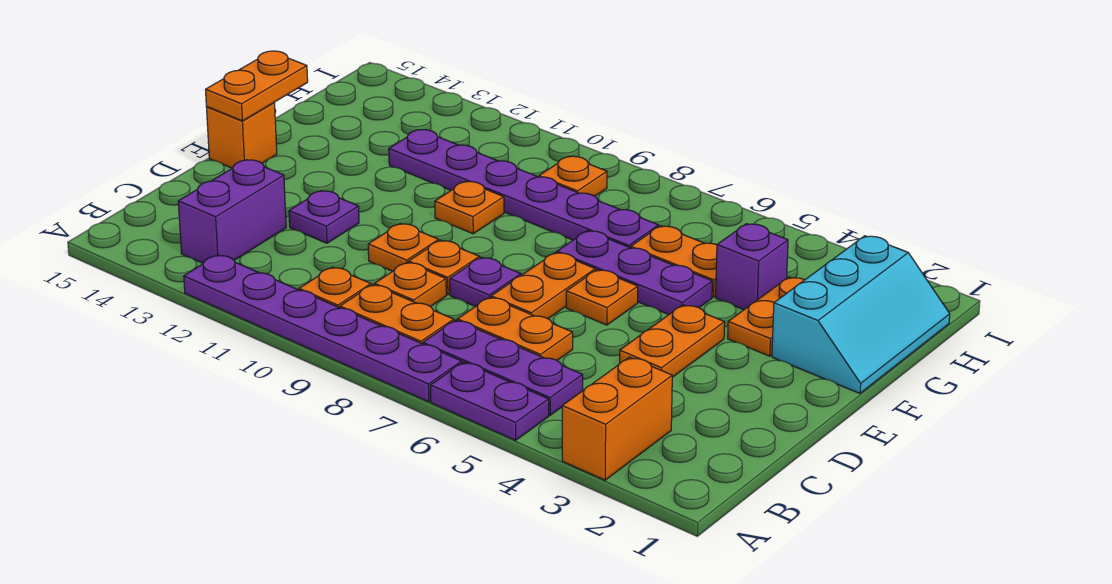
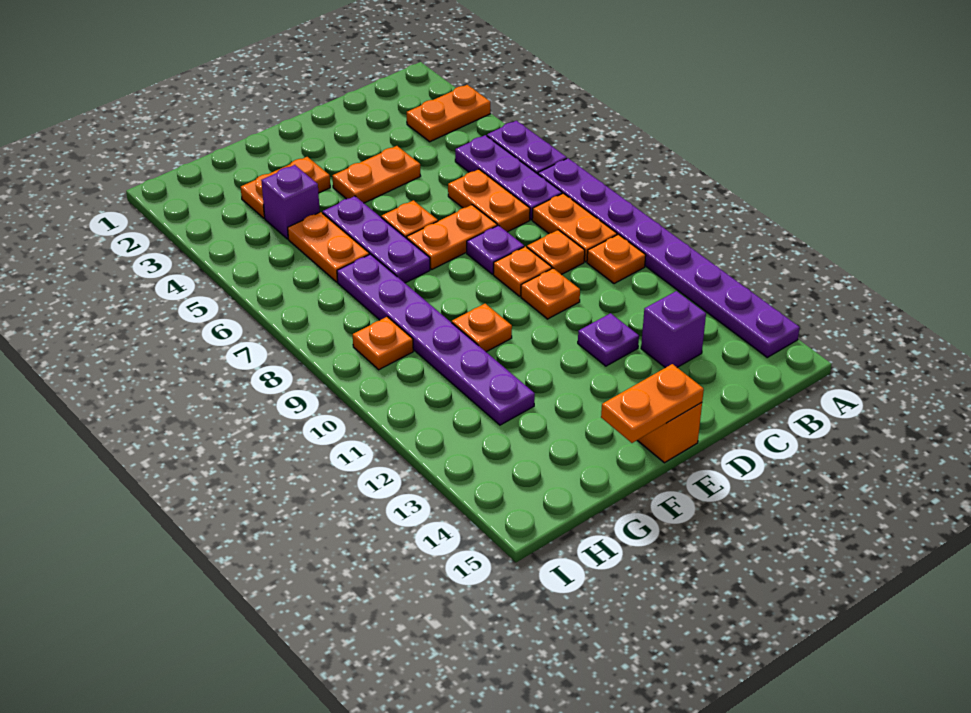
orange 1x2 brick [562,357,672,480] -> orange 1x2 plate [407,85,490,142]
purple 1x6 plate [184,255,462,402] -> purple 1x8 plate [538,158,800,357]
purple 1x2 brick [178,160,286,263] -> purple 1x1 brick [641,291,706,368]
cyan 2x3 slope [772,236,950,393] -> none

